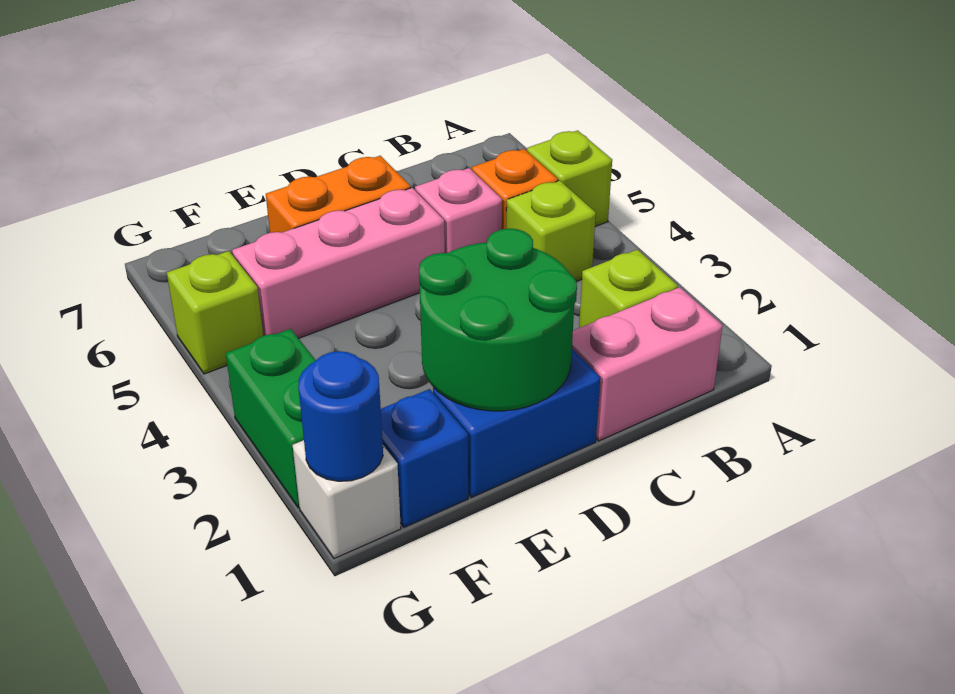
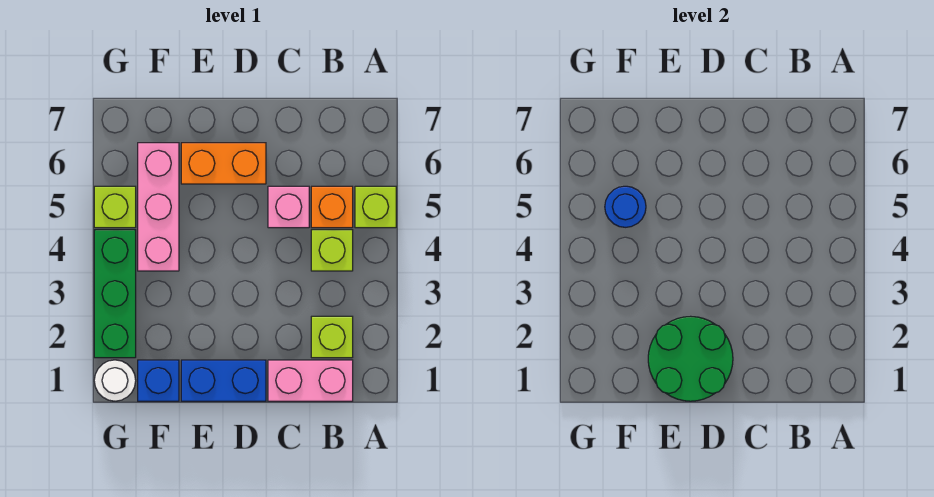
pink 1x3 brick [232,188,445,338] -> pink 1x3 brick turned to [138,143,179,271]
white 1x1 brick [293,440,401,559] -> white 1x1 round brick [94,360,136,401]
blue 1x1 round brick [298,351,383,481] -> blue 1x1 round brick moved to [605,186,646,227]
green 1x2 brick [226,329,316,508] -> green 1x3 brick [94,230,136,358]

